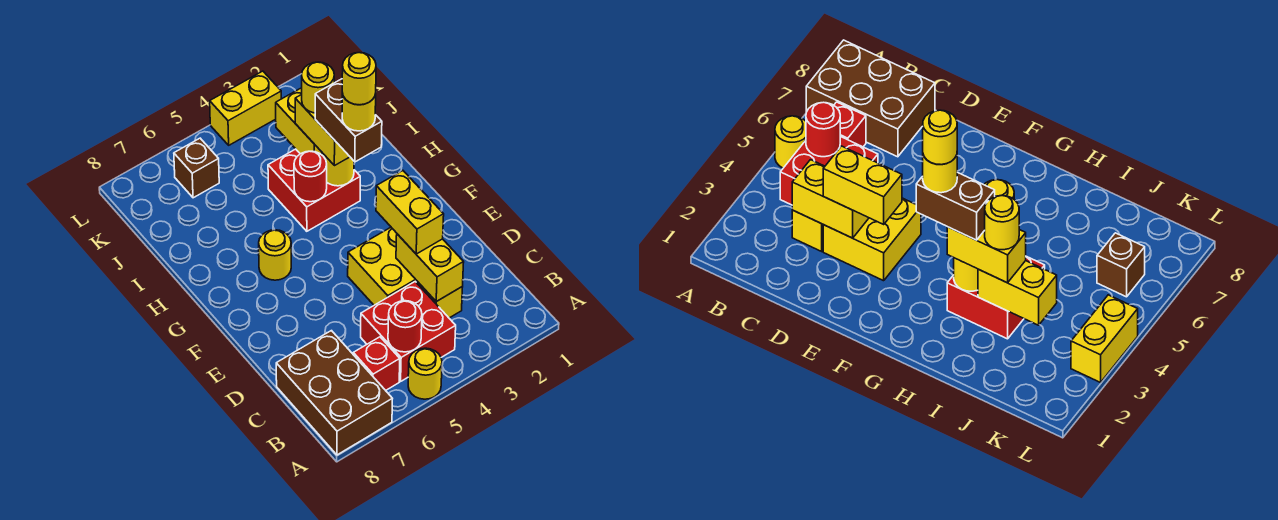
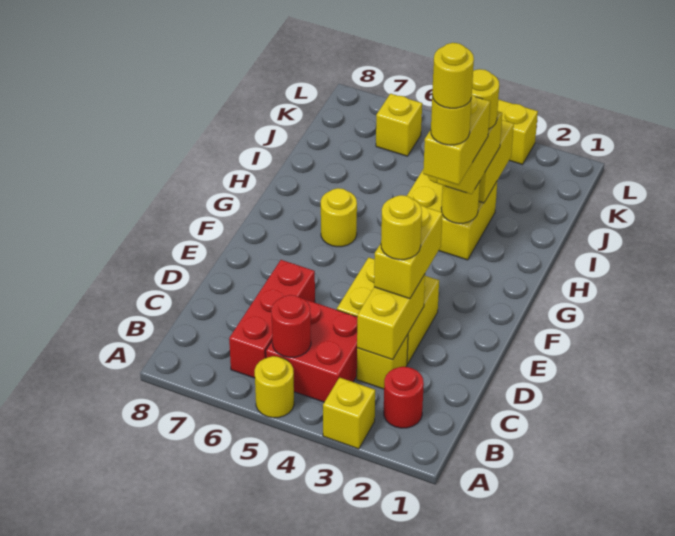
none -> yellow 1x1 brick [323,378,375,449]
brown 2x3 brick [276,331,392,455] -> none
red 1x1 brick [353,337,400,390] -> red 1x3 brick [229,260,315,378]
none -> yellow 1x1 round brick [381,195,422,260]
brown 1x2 brick [315,79,382,162] -> yellow 1x2 brick [423,95,490,185]
red 2x2 brick [268,149,360,231] -> yellow 2x2 brick [407,169,497,260]
red 1x1 round brick [294,151,327,202] -> red 1x1 round brick moved to [384,367,424,428]
brown 1x1 brick [174,138,219,198] -> yellow 1x1 brick [376,94,422,156]

